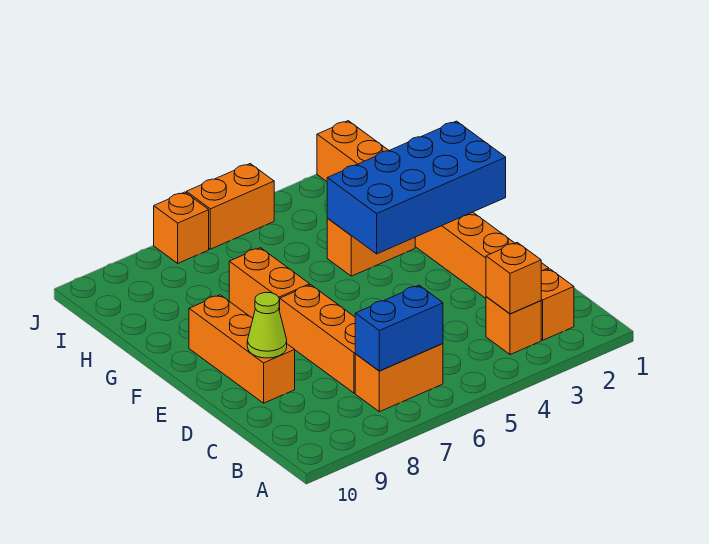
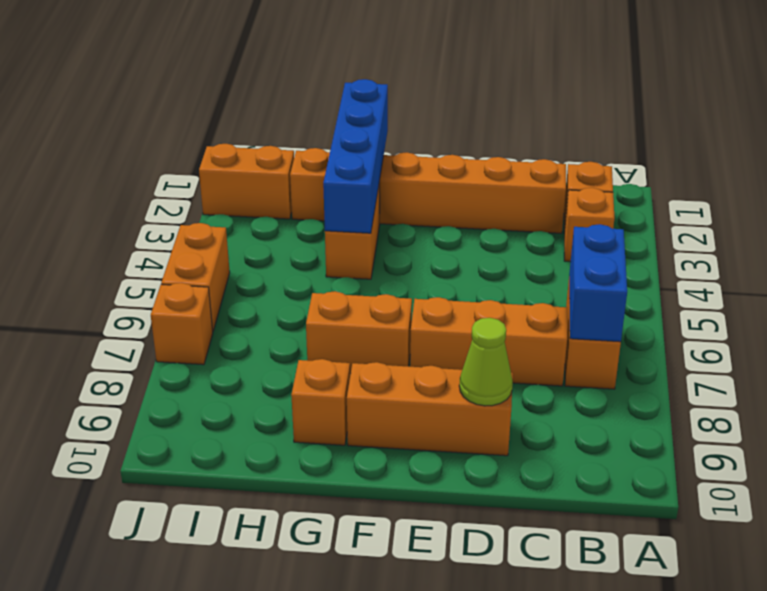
orange 1x1 brick [486,243,541,314] -> orange 1x1 brick moved to [291,359,350,445]
blue 2x4 brick [327,121,506,254] -> blue 1x4 brick [323,79,388,233]

